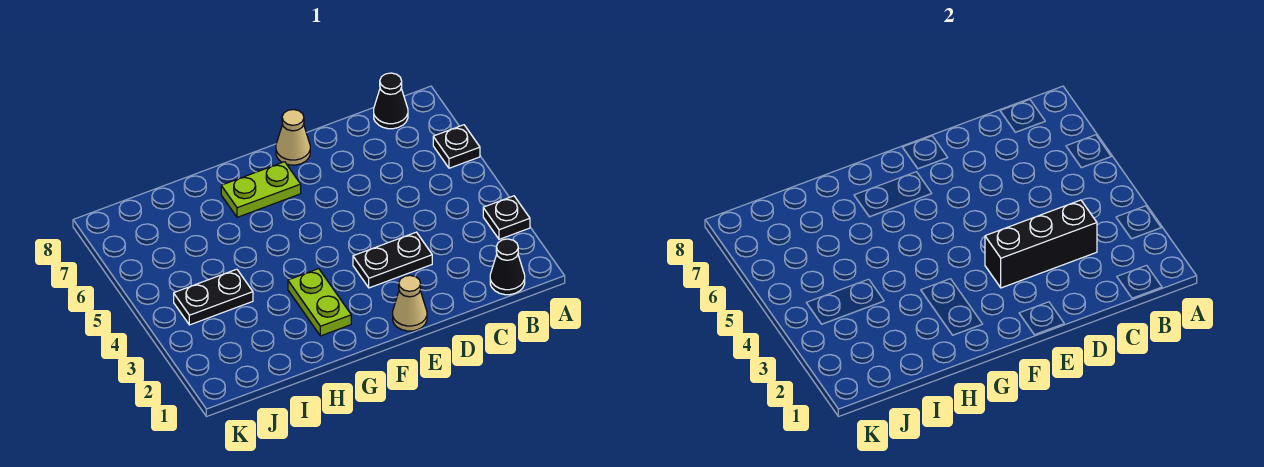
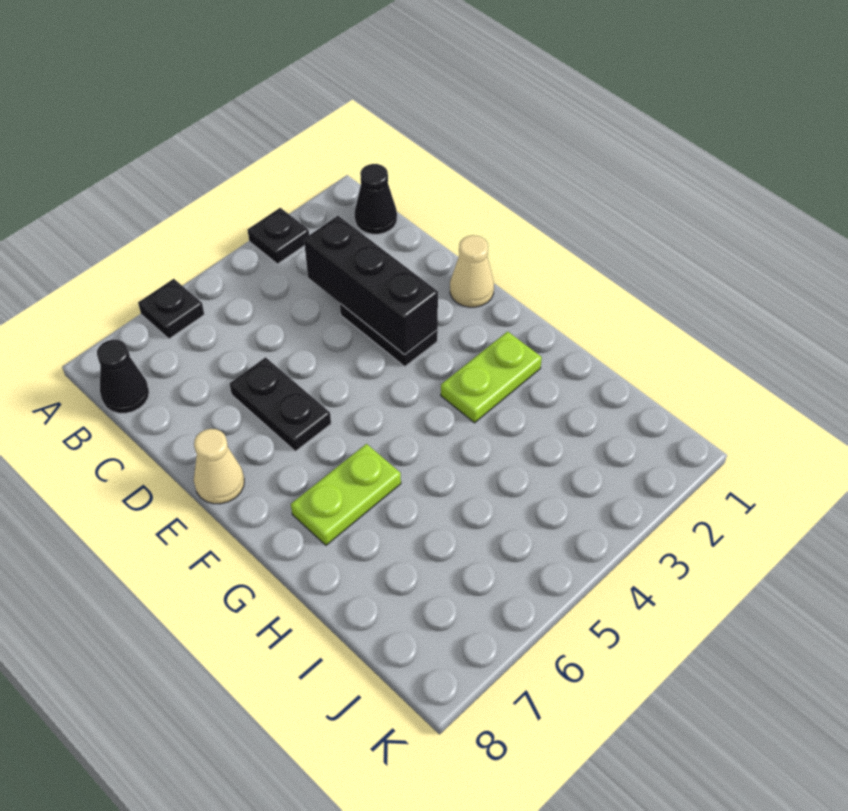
lime 1x2 plate [221,162,301,217] -> lime 1x2 plate turned to [291,444,401,545]
black 1x2 plate [174,269,253,325] -> black 1x2 plate moved to [230,357,331,451]

